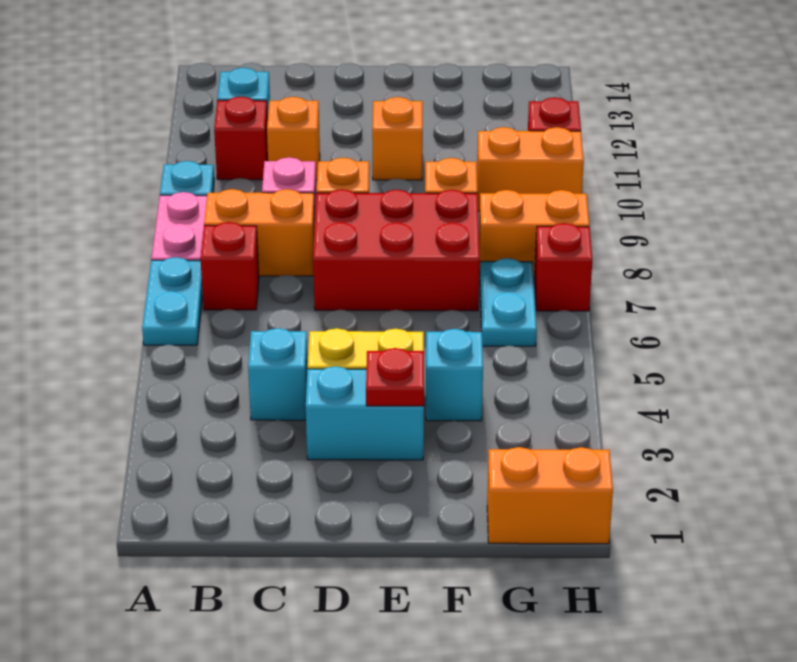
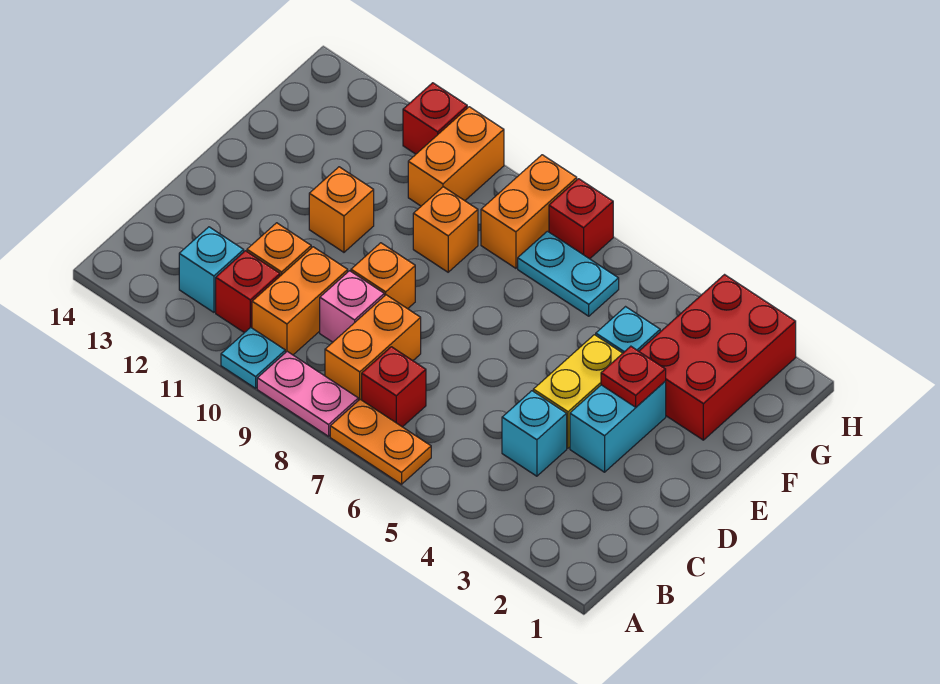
cyan 1x2 plate [142,257,203,345] -> orange 1x2 plate [330,399,431,484]
red 2x3 brick [313,189,480,311] -> red 2x3 brick moved to [639,275,796,440]
orange 1x2 brick [487,447,613,544] -> orange 1x2 brick moved to [252,247,348,355]

